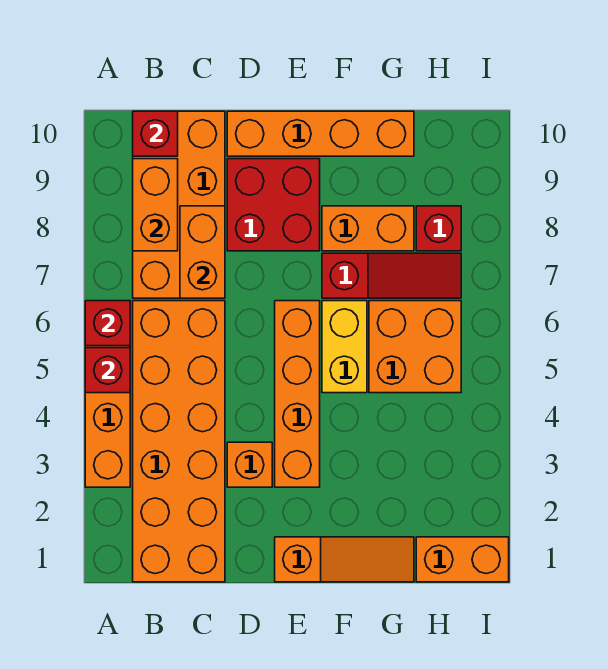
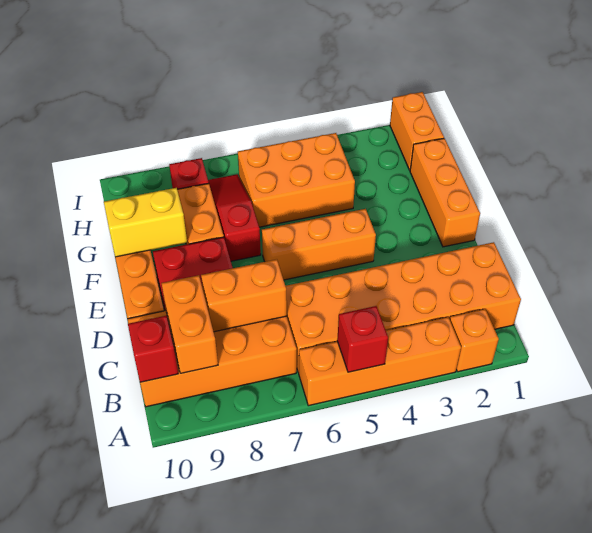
red 1x1 brick [85,301,130,346] -> none
orange 1x2 brick [133,159,178,251] -> orange 1x2 brick turned to [161,275,218,373]
orange 1x1 brick [227,442,272,487] -> orange 1x1 brick moved to [450,309,499,372]
orange 1x3 slope [275,537,414,582] -> orange 1x3 brick [410,138,480,247]
orange 1x4 brick [275,301,320,487] -> orange 1x3 brick [262,209,376,280]
yellow 1x2 brick [322,301,367,393] -> yellow 1x2 brick moved to [104,188,187,257]
orange 2x2 brick [369,301,461,393] -> orange 2x3 brick [238,133,355,227]

